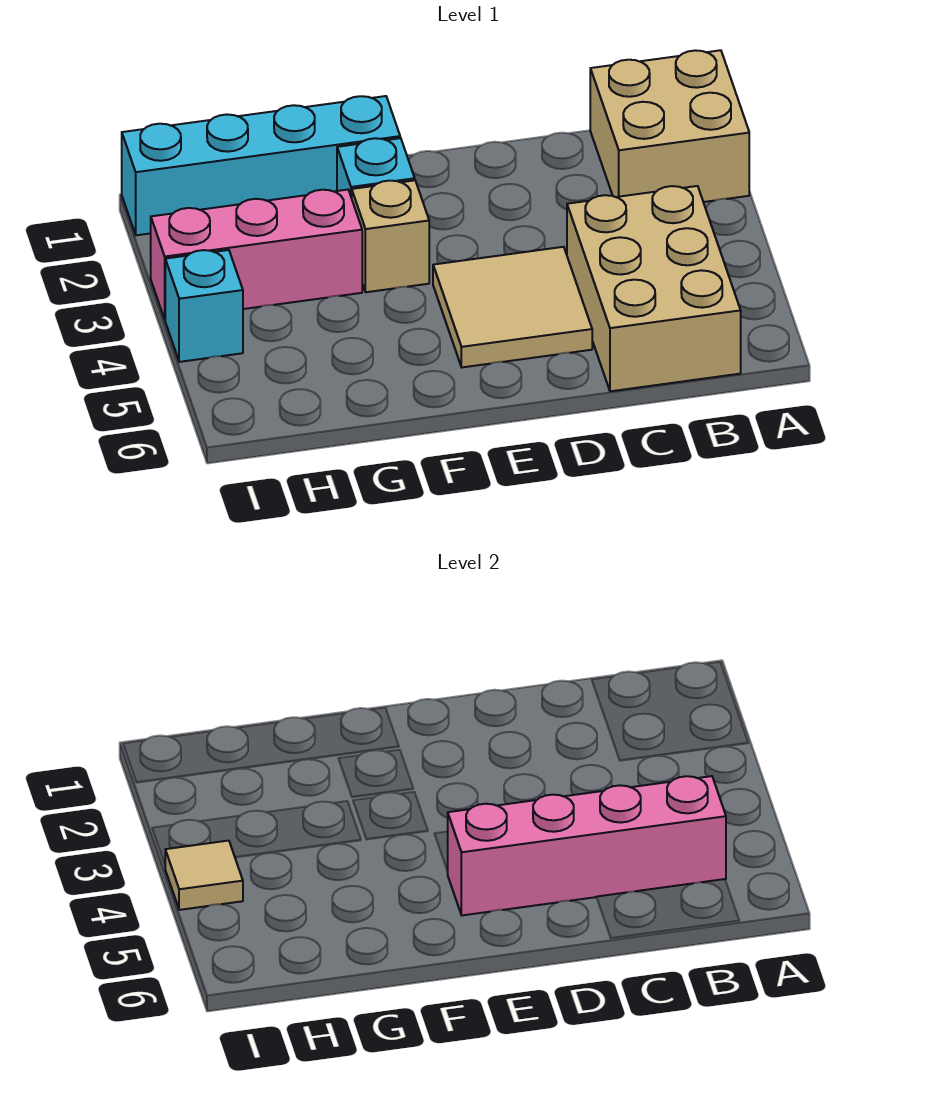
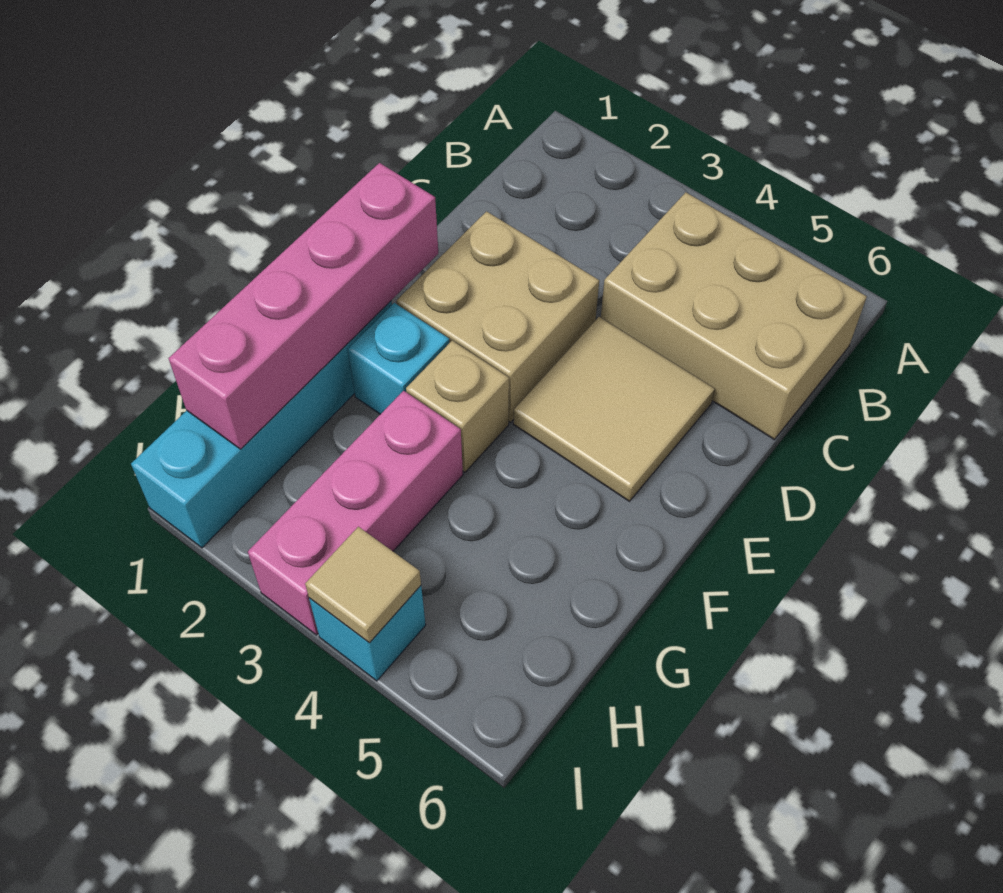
tan 2x2 brick [590,50,749,202] -> tan 2x2 brick moved to [397,211,599,422]
pink 1x4 brick [448,776,726,915] -> pink 1x4 brick moved to [169,163,438,449]

